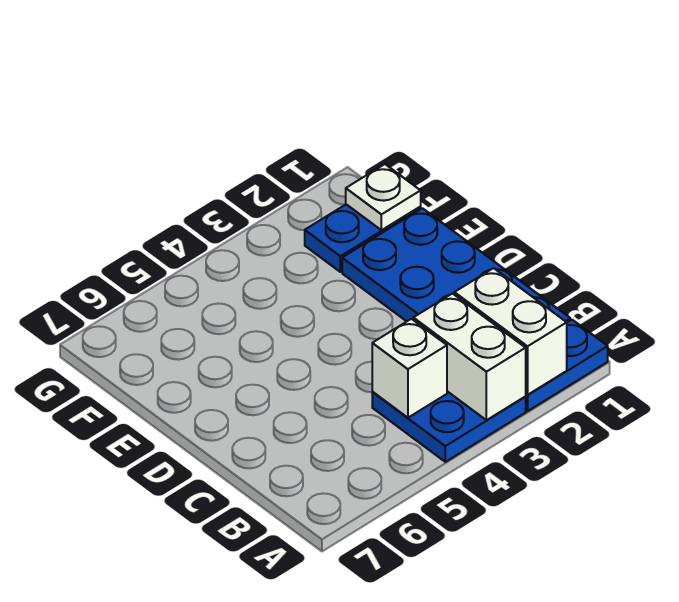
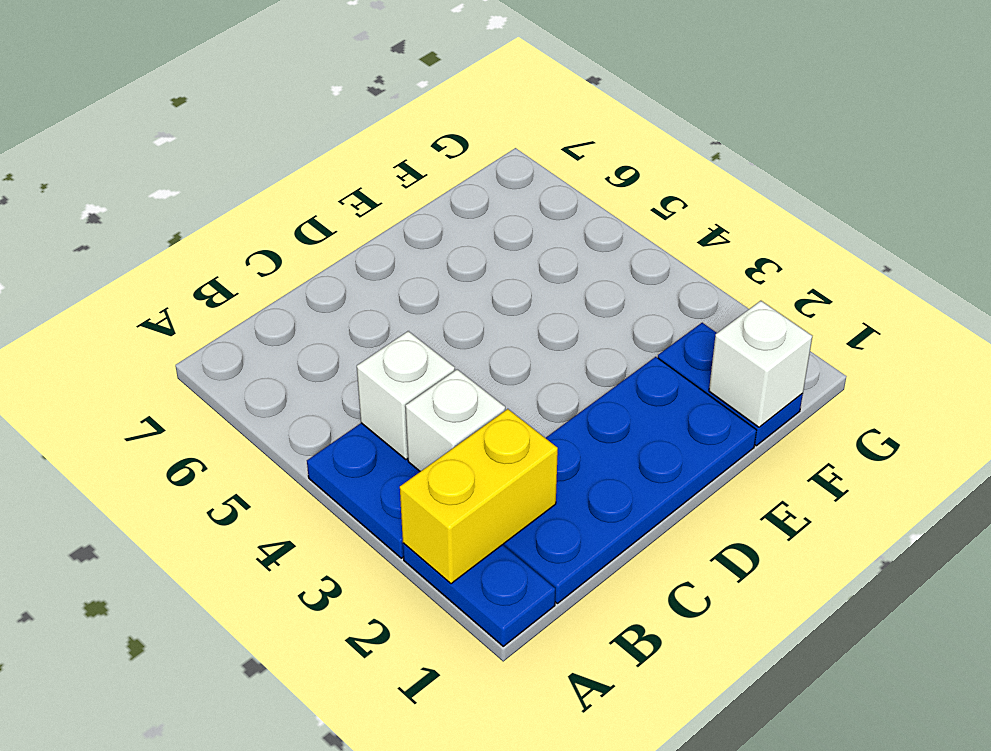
white 1x2 brick [454,268,567,395] -> yellow 1x2 brick [400,409,558,584]
white 1x2 brick [413,294,526,420] -> white 1x1 brick [405,369,505,472]
white 1x1 plate [346,164,421,230] -> white 1x1 brick [709,301,812,427]

